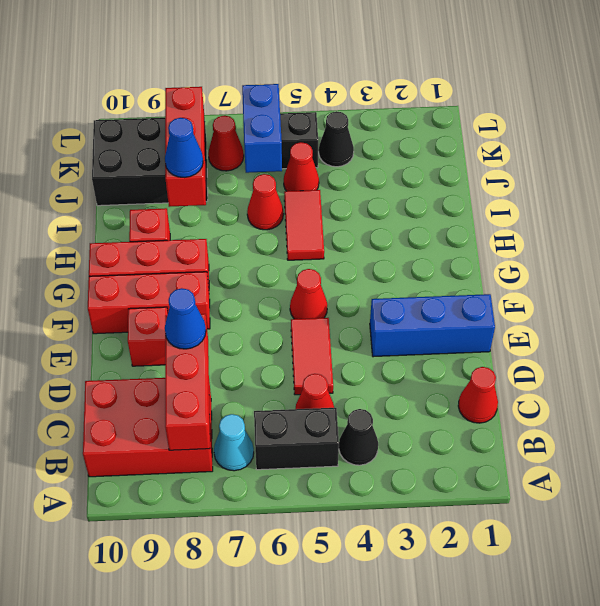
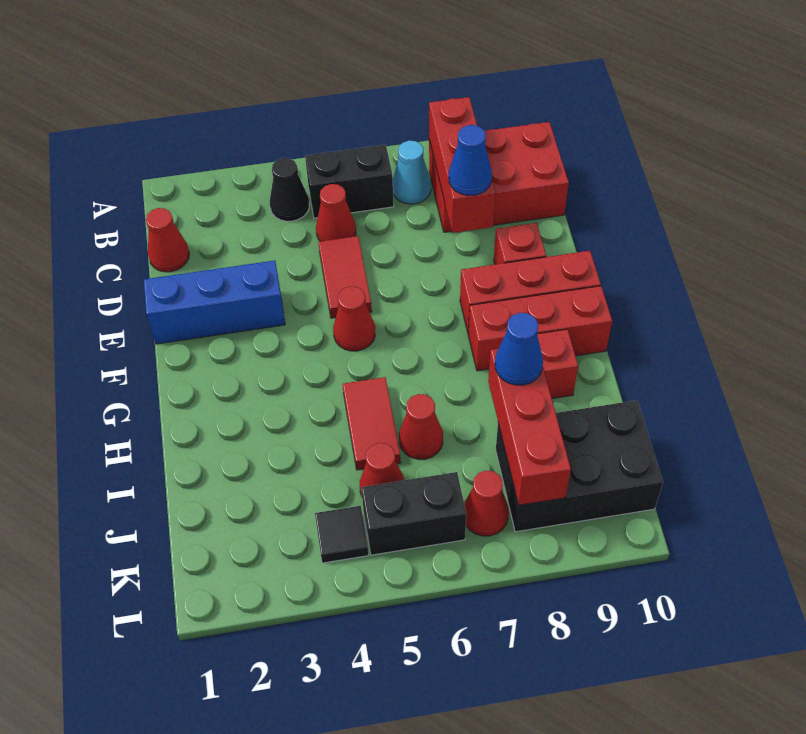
blue 1x2 brick [242,84,282,173] -> none
black 1x1 cone [319,111,354,167] -> black 1x1 tile [315,506,368,563]

